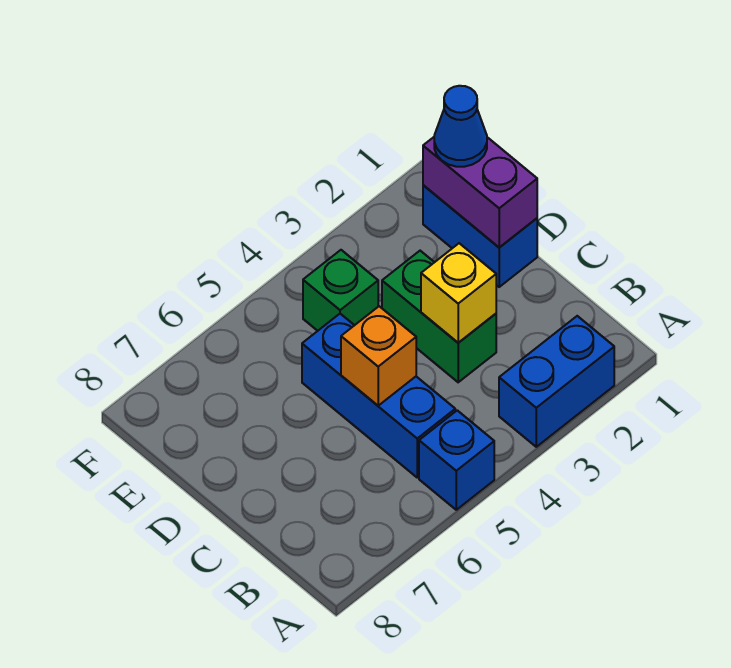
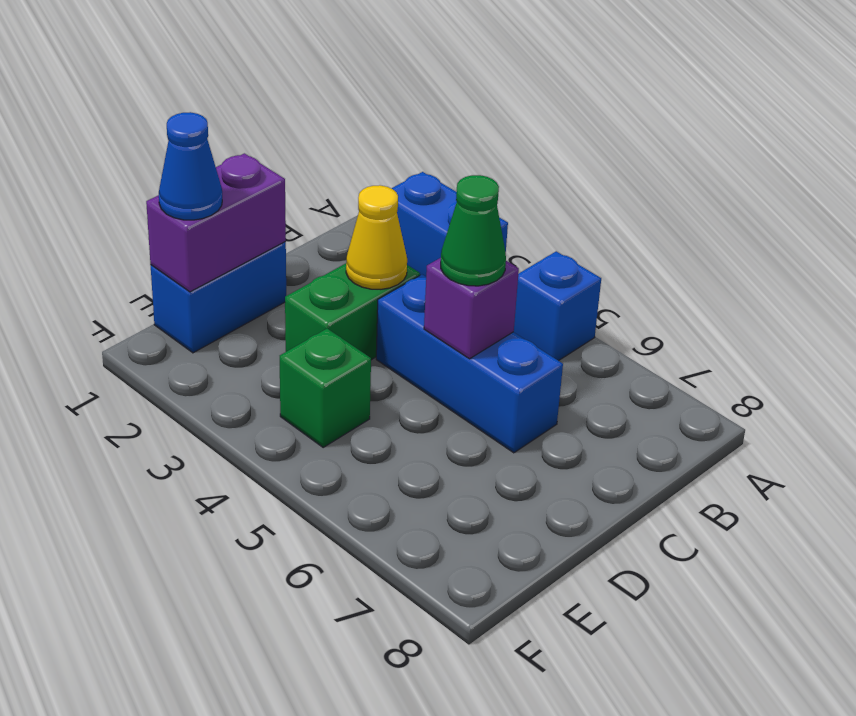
blue 1x3 brick [302,314,455,477] -> blue 1x3 brick turned to [376,275,563,453]
yellow 1x1 brick [421,243,496,343] -> yellow 1x1 cone [346,185,407,289]
orange 1x1 brick [341,306,416,406] -> purple 1x1 brick [424,258,519,359]
none -> green 1x1 cone [441,175,506,286]

